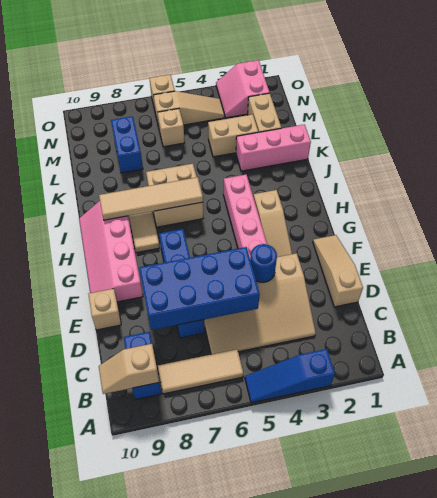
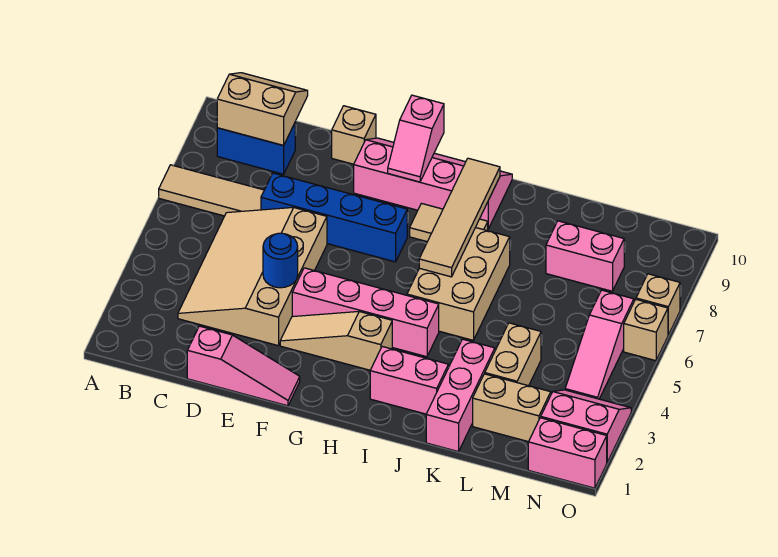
blue 1x3 slope [245,349,335,403] -> none
tan 1x3 tile [158,349,243,394] -> tan 1x3 tile turned to [159,165,264,216]
tan 1x2 slope [99,344,159,394] -> tan 2x2 slope [217,73,308,145]
tan 1x3 slope [313,235,363,307] -> pink 1x3 slope [187,326,300,406]
blue 2x4 brick [139,247,260,330] -> none
none -> pink 1x2 slope [388,95,444,182]
none -> pink 1x2 brick [370,347,449,414]
tan 2x2 brick [146,164,204,227] -> tan 2x3 brick [407,228,510,340]
blue 1x2 brick [111,116,143,173] -> pink 1x2 brick [546,221,624,291]
tan 1x1 brick [157,109,185,147] -> tan 1x1 brick moved to [636,274,680,335]
none -> pink 1x2 brick [528,418,607,488]
tan 1x3 slope [153,91,224,126] -> pink 1x3 slope [565,290,634,399]

